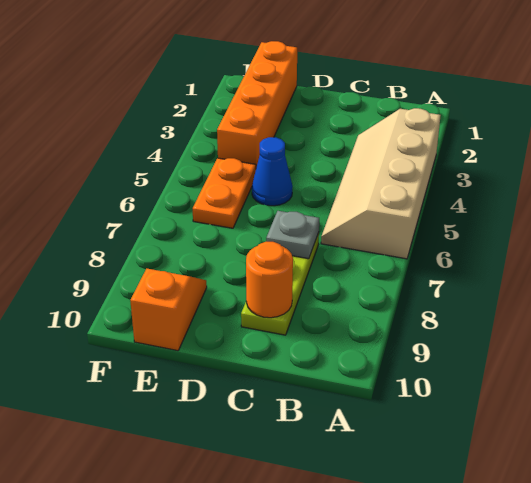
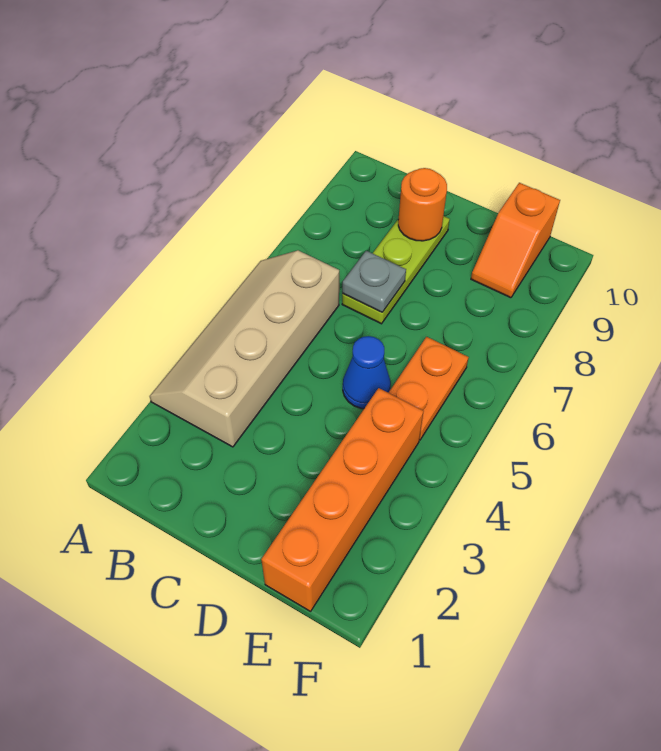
tan 2x4 slope [321,108,441,259] -> tan 2x4 slope turned to [150,250,339,447]

